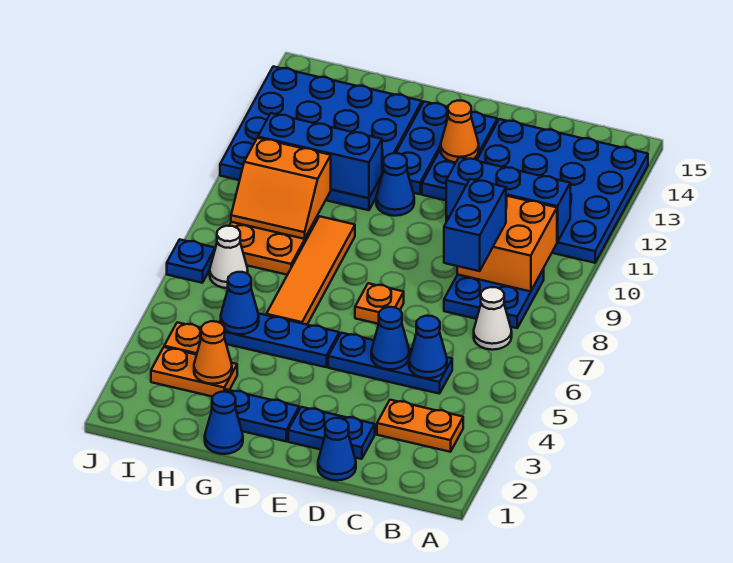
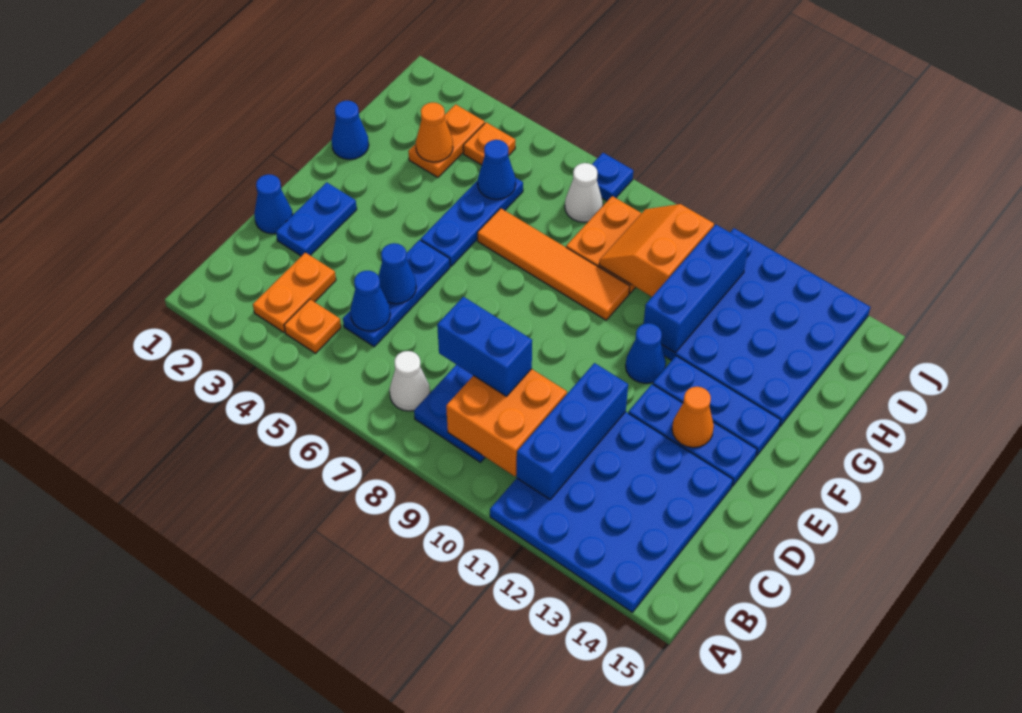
orange 1x1 plate [355,283,404,324] -> orange 1x1 plate moved to [284,299,341,353]
blue 1x2 plate [224,389,299,441] -> none

